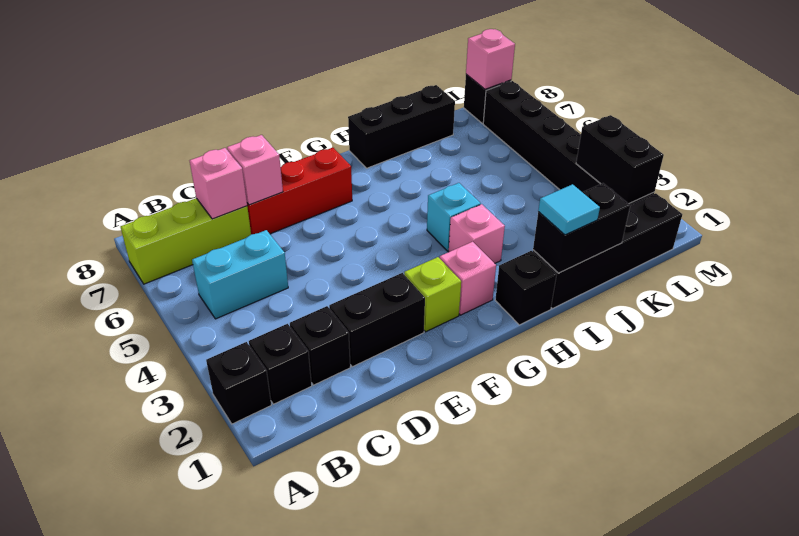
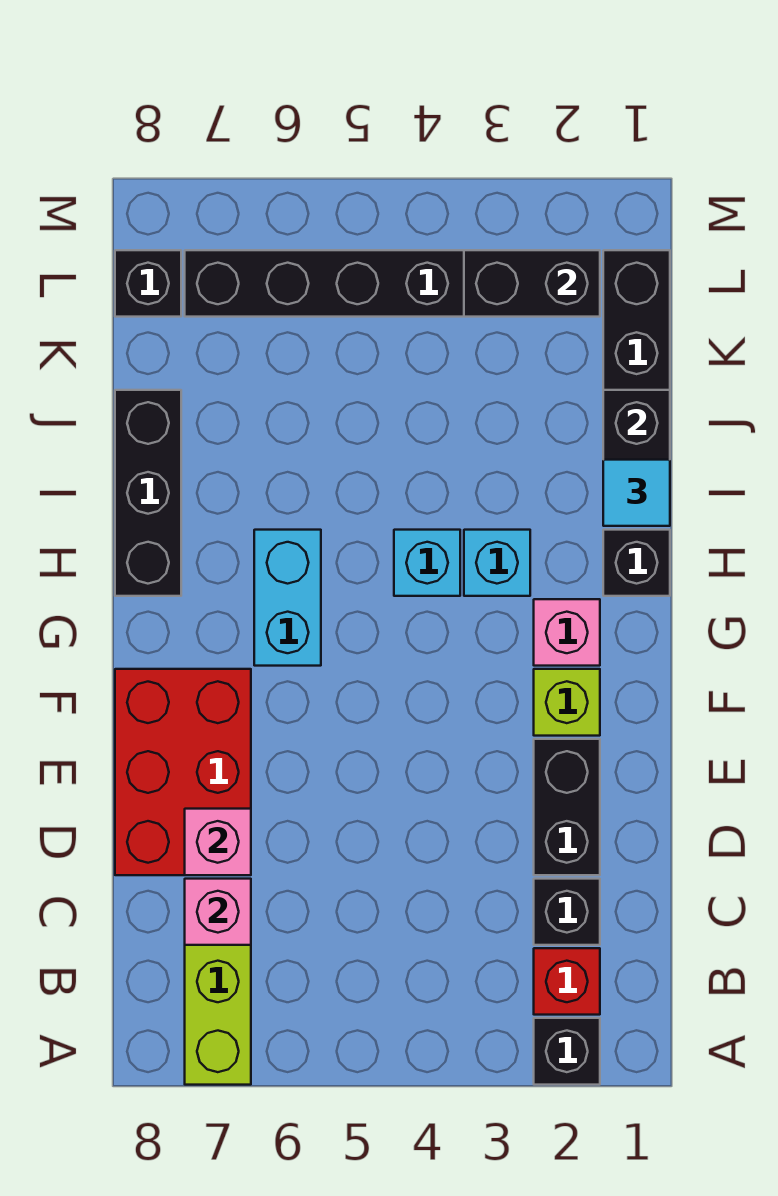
black 1x1 brick [249,324,312,404] -> red 1x1 brick [534,948,600,1015]
cyan 1x2 brick [192,230,288,319] -> cyan 1x2 brick moved to [254,530,321,666]
red 1x3 brick [247,148,352,235] -> red 2x3 brick [115,669,251,875]
pink 1x1 brick [449,204,505,263] -> cyan 1x1 brick [464,530,530,596]
pink 1x1 brick [466,29,515,89] -> none

